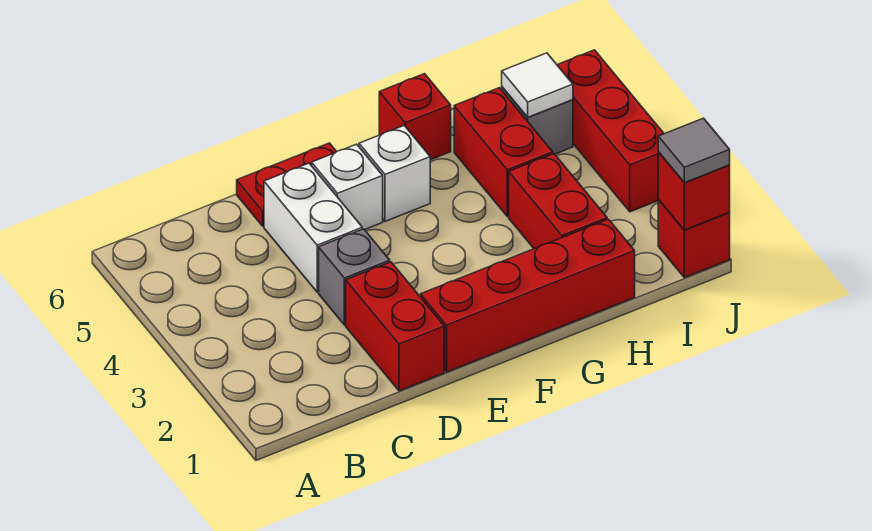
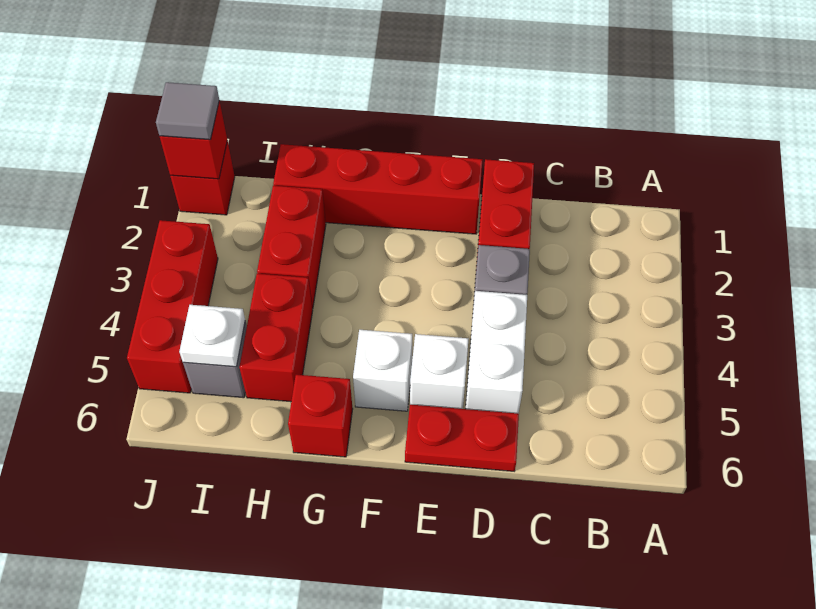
white 1x1 tile [502,53,573,117] -> white 1x1 plate [179,305,245,367]

